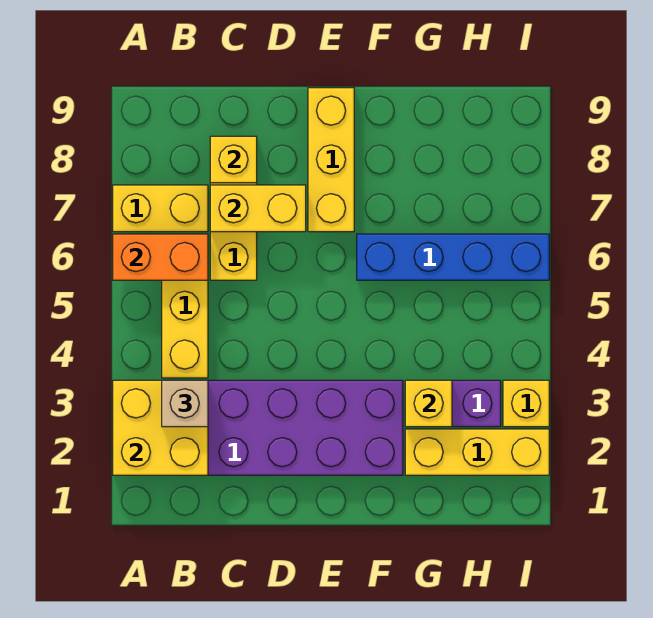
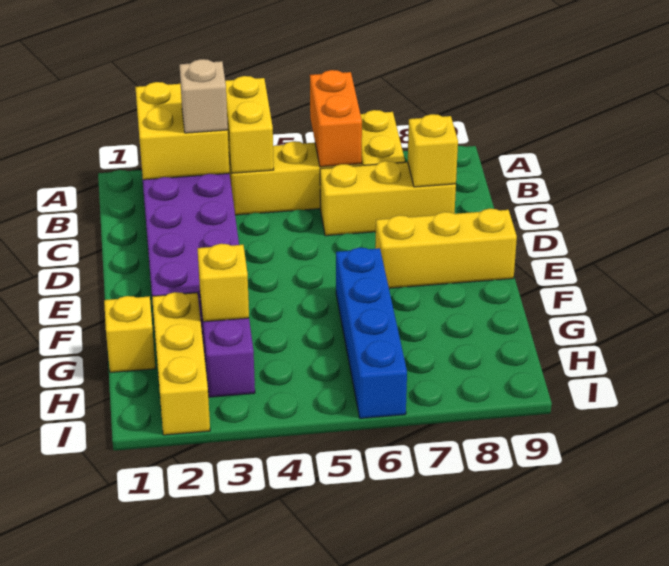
yellow 1x2 brick [210,185,306,232] -> yellow 1x2 brick moved to [225,76,274,173]
yellow 1x1 brick [503,380,549,427] -> yellow 1x1 brick moved to [104,296,156,373]

